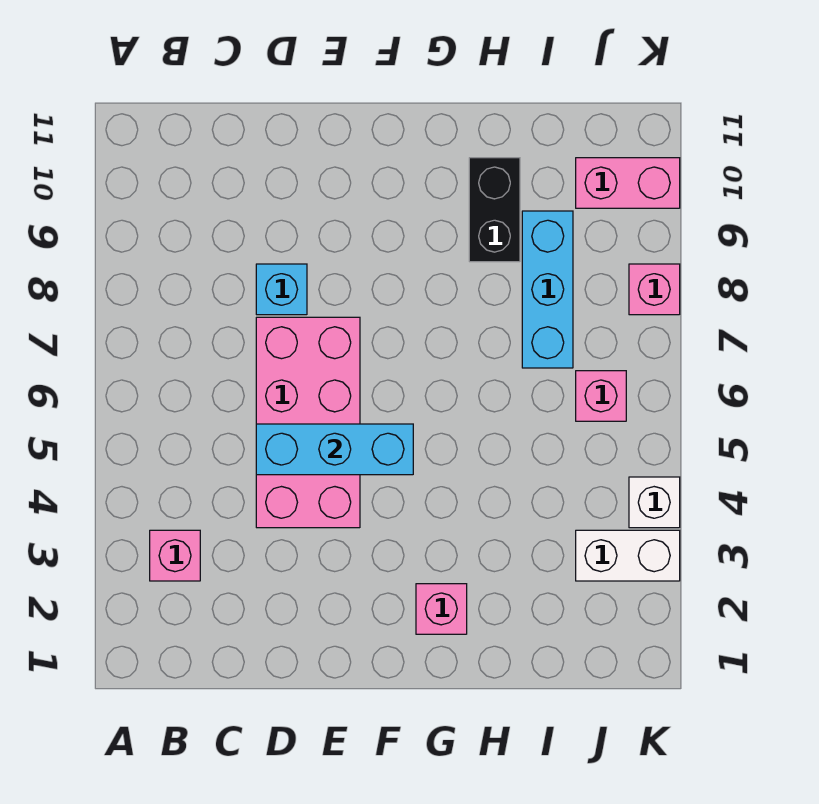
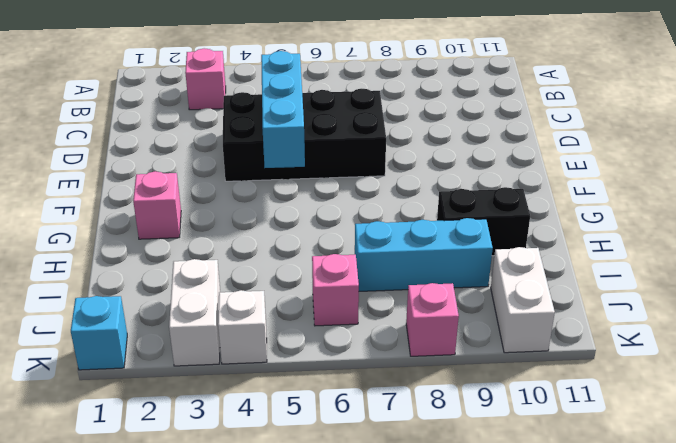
pink 2x4 brick [256,317,360,528] -> black 2x4 brick [223,89,386,181]
cyan 1x1 brick [256,264,307,315] -> cyan 1x1 brick moved to [71,296,127,370]
pink 1x2 brick [576,158,680,208] -> white 1x2 brick [491,247,555,353]

